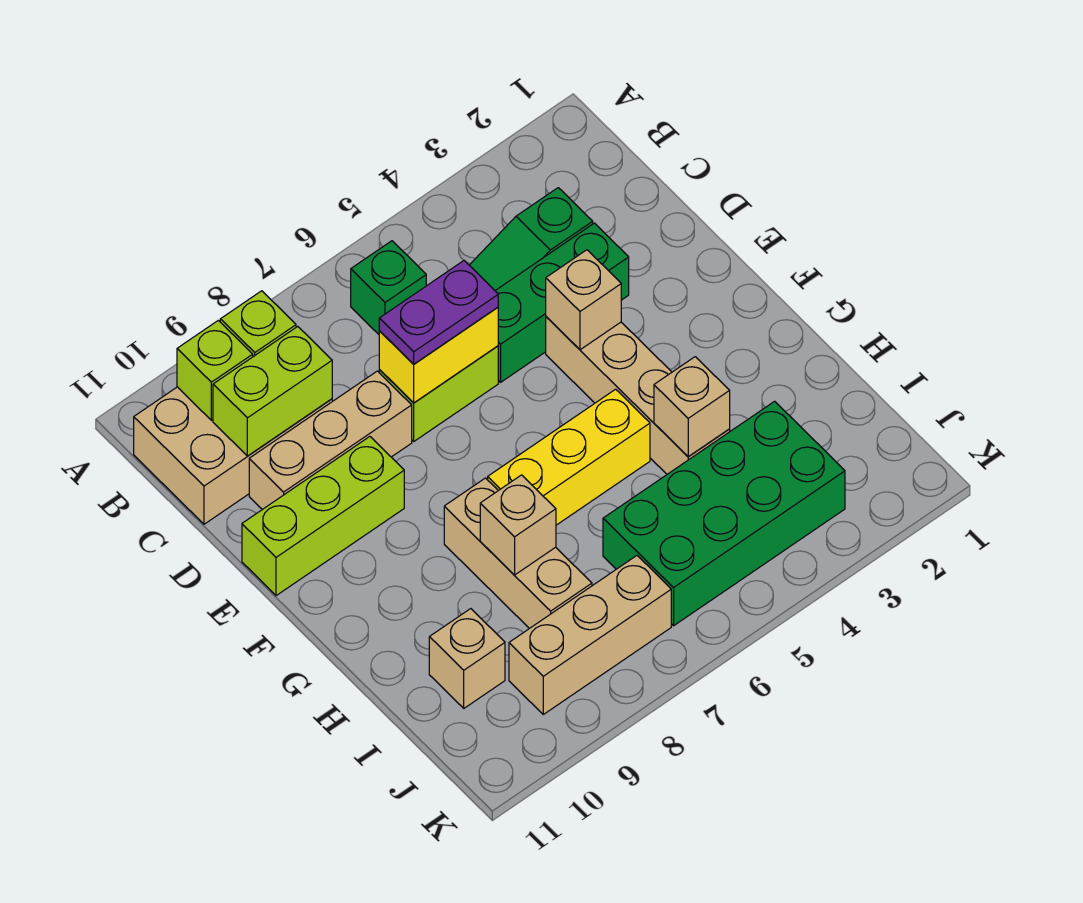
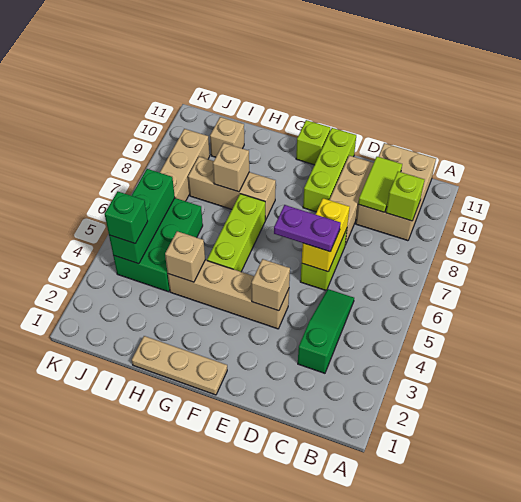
green 1x1 brick [351,241,426,334] -> green 1x1 brick moved to [105,191,148,244]
lime 1x1 brick [177,320,253,420] -> lime 1x1 brick moved to [296,120,330,165]
lime 1x2 brick [213,327,332,456] -> lime 1x2 tile [358,157,402,212]
green 1x3 brick [495,223,629,382] -> green 1x3 brick moved to [109,169,175,264]
purple 1x2 plate [379,261,498,364] -> purple 1x2 plate turned to [274,205,341,252]
none -> tan 1x3 plate [132,336,227,395]
yellow 1x3 brick [488,389,650,525] -> lime 1x3 brick [207,194,265,272]
green 2x4 brick [603,401,845,626] -> green 2x3 brick [113,198,203,292]

